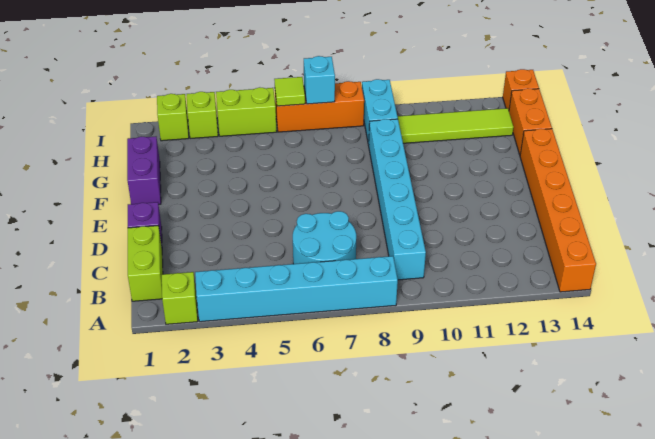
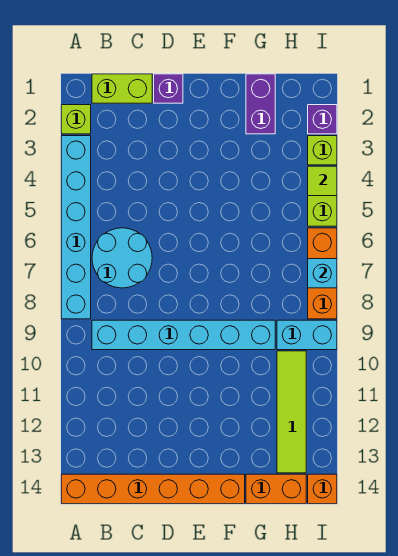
purple 1x2 brick [127,137,161,204] -> purple 1x2 brick turned to [246,74,275,134]
lime 1x1 brick [157,94,189,141] -> purple 1x1 brick [308,105,337,134]
lime 1x1 tile [274,77,305,106] -> lime 1x1 tile moved to [308,166,337,196]

